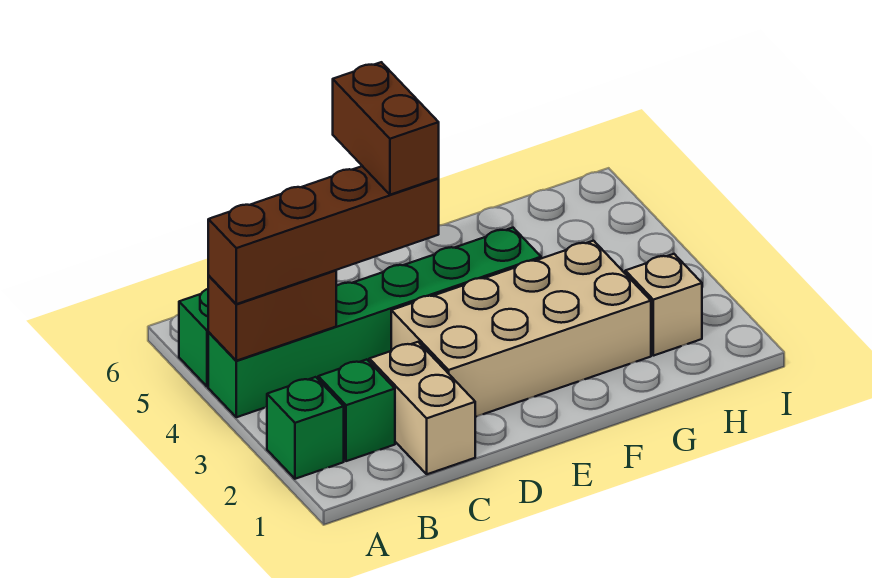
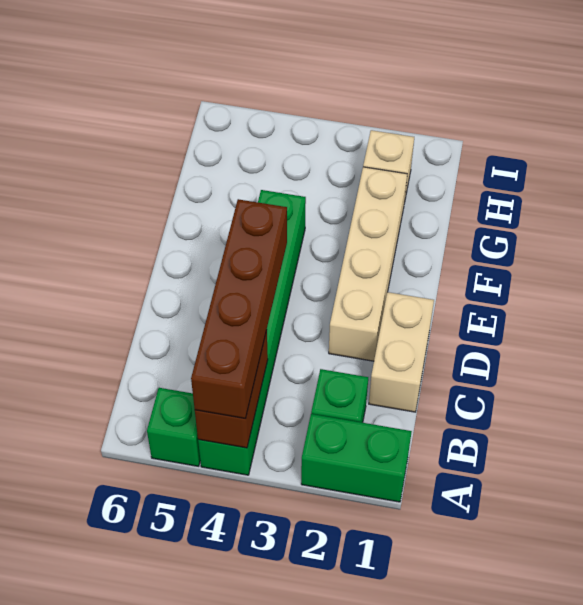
green 1x1 brick [267,377,344,479] -> green 1x2 brick [301,414,412,502]
tan 1x2 brick [369,342,475,474] -> tan 1x2 brick turned to [369,292,434,412]
tan 2x4 brick [391,241,651,417] -> tan 1x4 brick [329,167,407,361]
brown 1x2 brick [333,62,439,195] -> none

